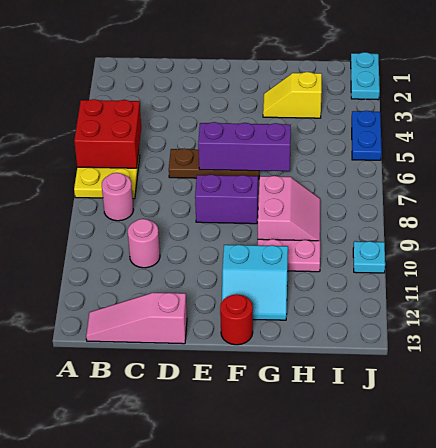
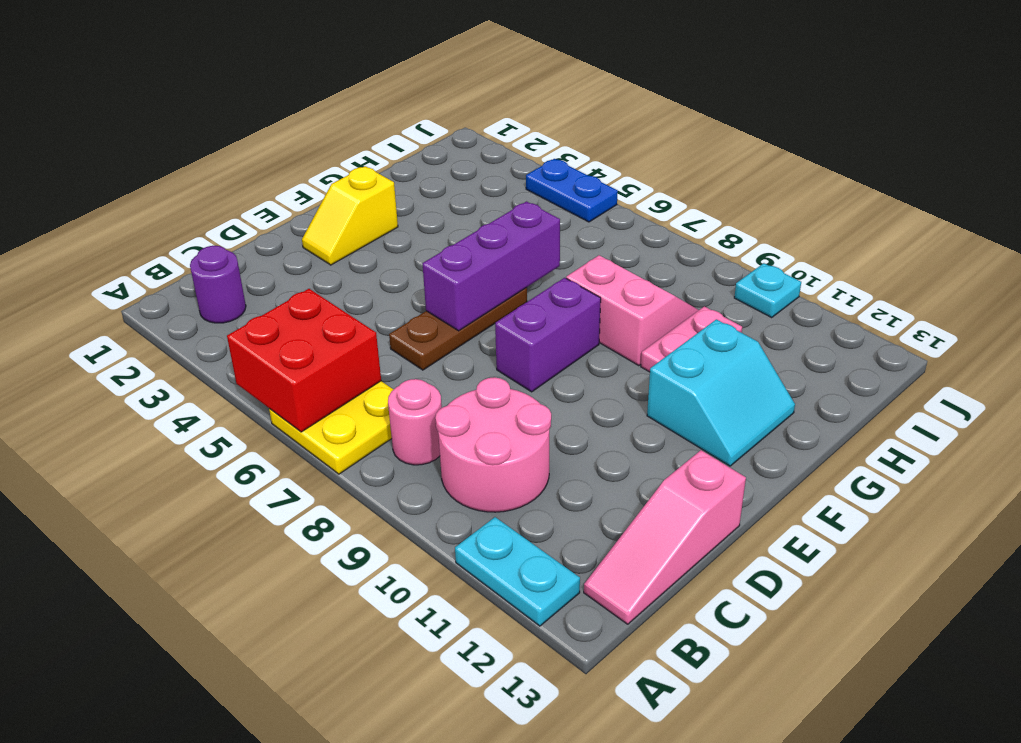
none -> purple 1x1 round brick [190,246,246,323]
pink 1x1 round brick [128,219,160,268] -> pink 2x2 round brick [435,377,551,512]
red 1x1 round brick [220,294,253,345] -> none
yellow 1x2 slope [263,72,322,118] -> yellow 1x2 slope moved to [302,166,398,265]
cyan 1x2 plate [351,52,380,100] -> cyan 1x2 plate moved to [455,517,580,626]

